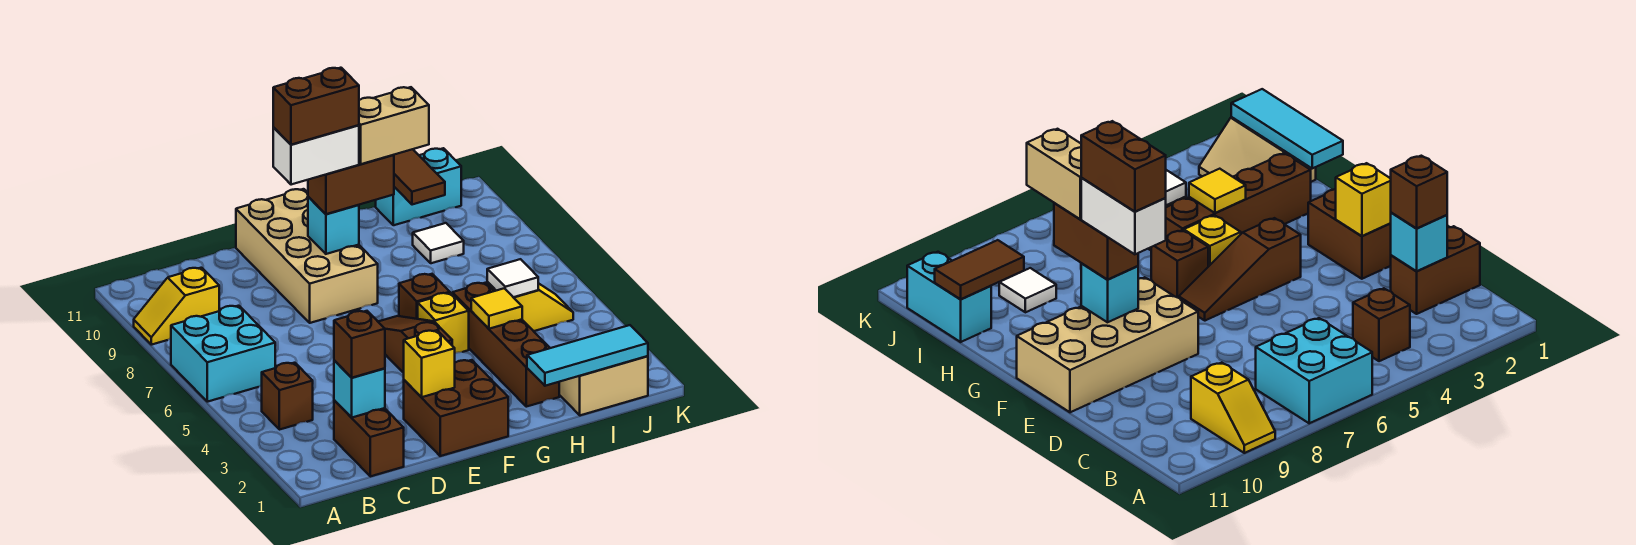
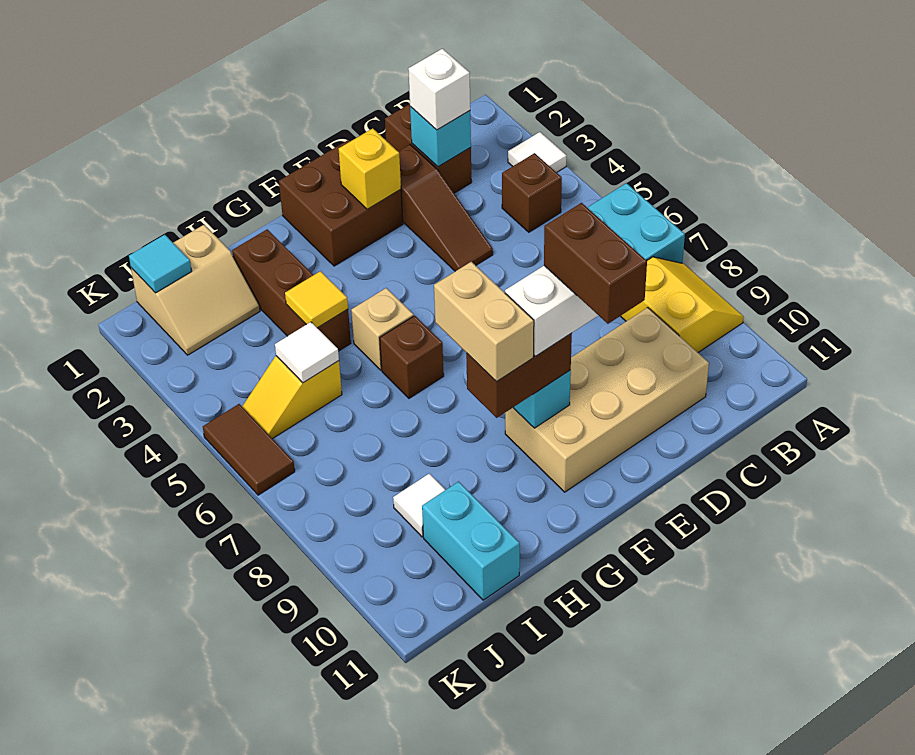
none -> white 1x1 tile [508,132,567,172]
yellow 1x2 slope [134,268,219,345] -> yellow 2x2 slope [621,257,744,352]
brown 1x1 brick [334,311,385,378] -> white 1x1 brick [408,49,470,130]
tan 2x4 brick [236,189,378,323] -> tan 2x4 brick turned to [505,308,709,492]
brown 1x2 brick [273,68,359,145] -> brown 1x2 brick turned to [544,203,647,324]
brown 1x3 slope [378,316,452,373] -> brown 1x3 slope moved to [398,145,493,271]
yellow 1x1 brick [418,293,469,353] -> tan 1x1 brick [351,288,414,370]
tan 1x2 brick [359,87,429,164] -> tan 1x2 brick turned to [434,262,534,382]
cyan 1x3 tile [527,325,648,386] -> cyan 1x1 tile [129,235,192,293]
brown 1x4 brick [453,283,559,407] -> brown 1x3 brick [232,229,351,351]
brown 1x2 tile [394,149,445,205] -> brown 1x2 tile moved to [203,404,295,495]
cyan 1x2 brick [376,148,461,225] -> cyan 1x2 brick turned to [422,482,520,600]

